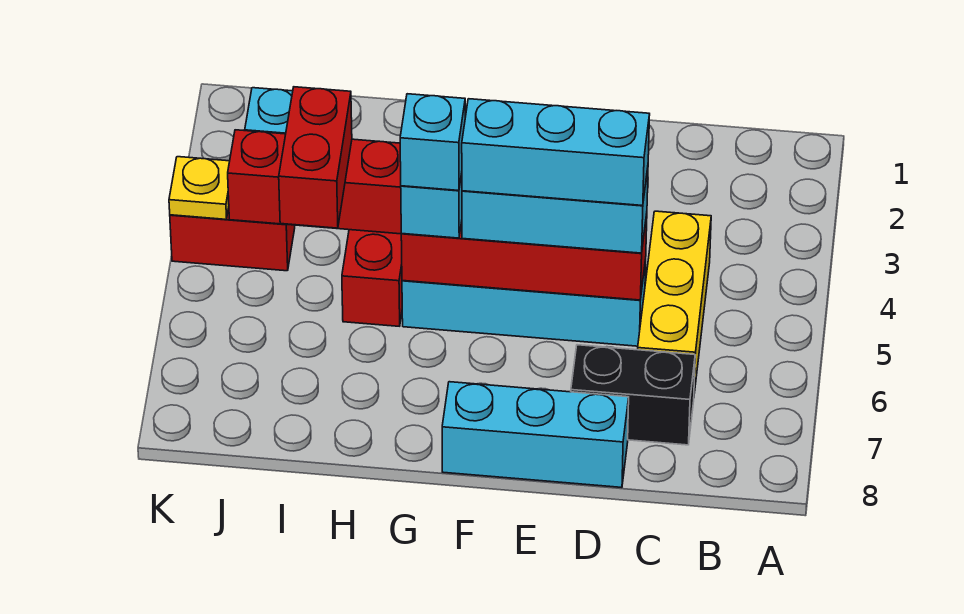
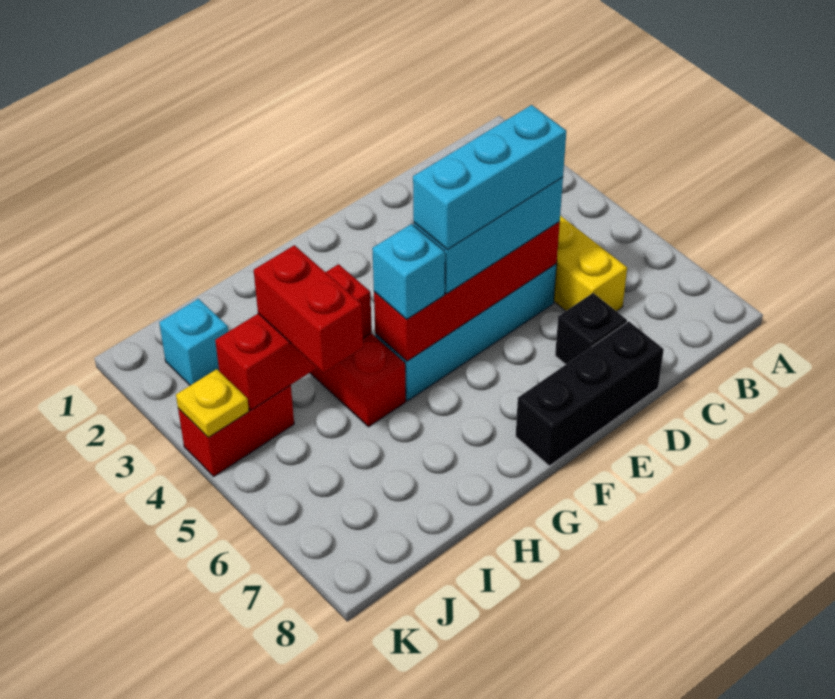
black 1x2 brick [571,345,695,445] -> black 1x1 brick [555,293,627,364]
cyan 1x3 brick [442,382,629,487] -> black 1x3 brick [516,321,664,466]
cyan 1x1 brick [400,94,465,191] -> none

